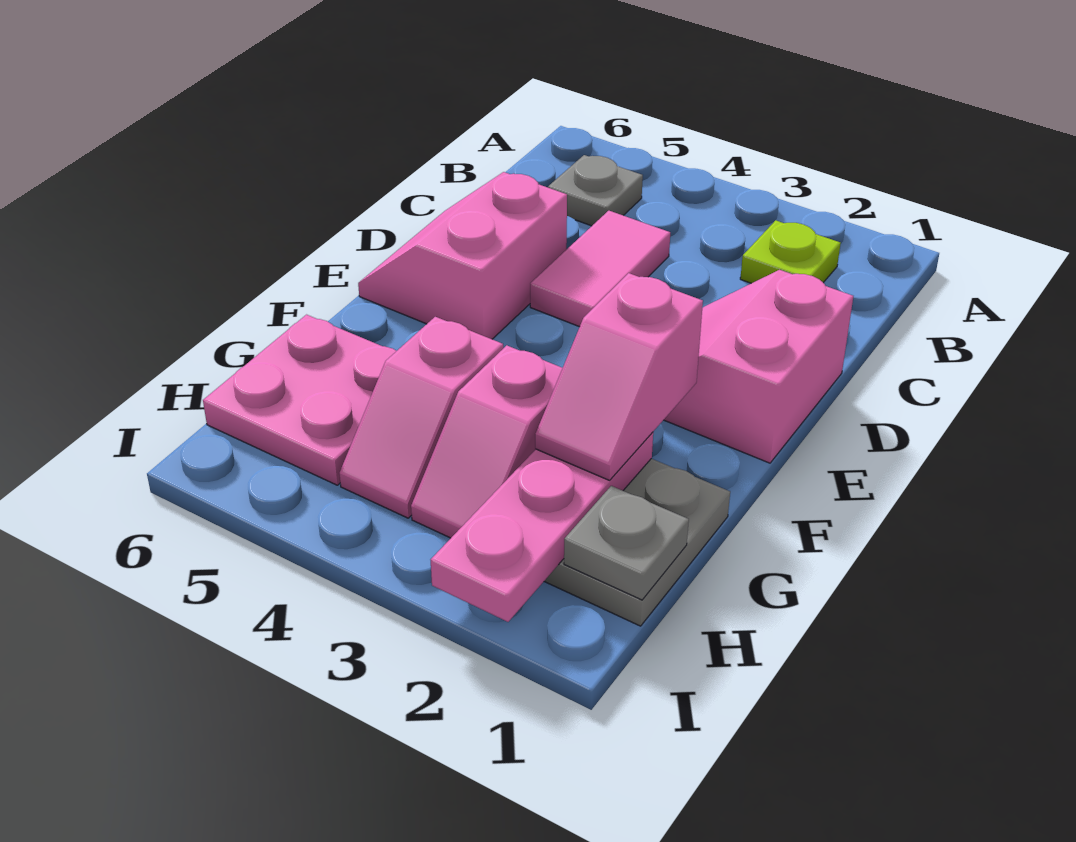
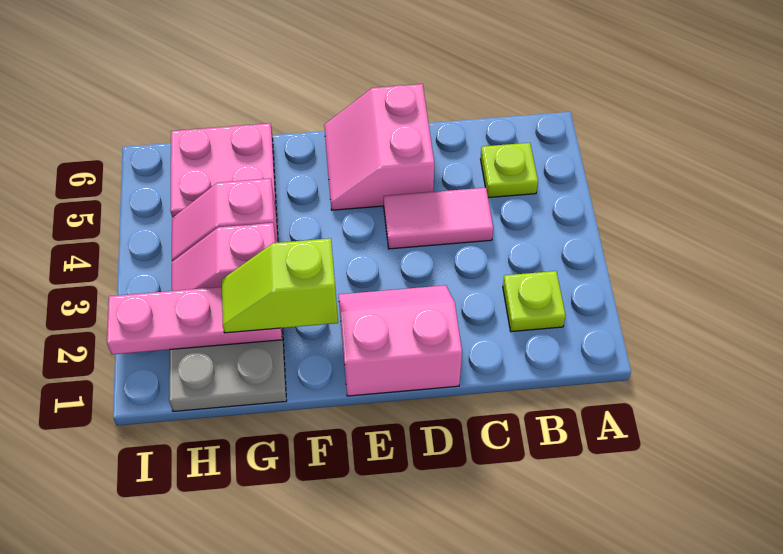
grey 1x1 plate [548,155,643,226] -> lime 1x1 plate [481,143,538,198]
pink 2x2 slope [358,172,567,339] -> pink 2x2 slope turned to [324,84,434,210]
pink 1x2 slope [535,273,703,480] -> lime 1x2 slope [222,238,338,333]
grey 1x1 plate [564,486,689,600] -> none

